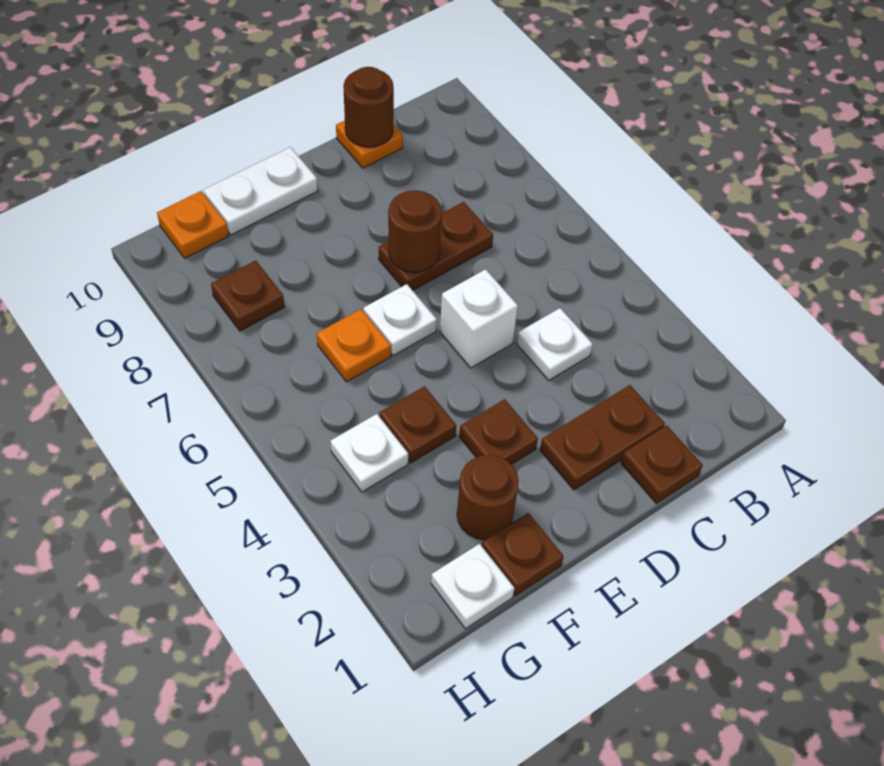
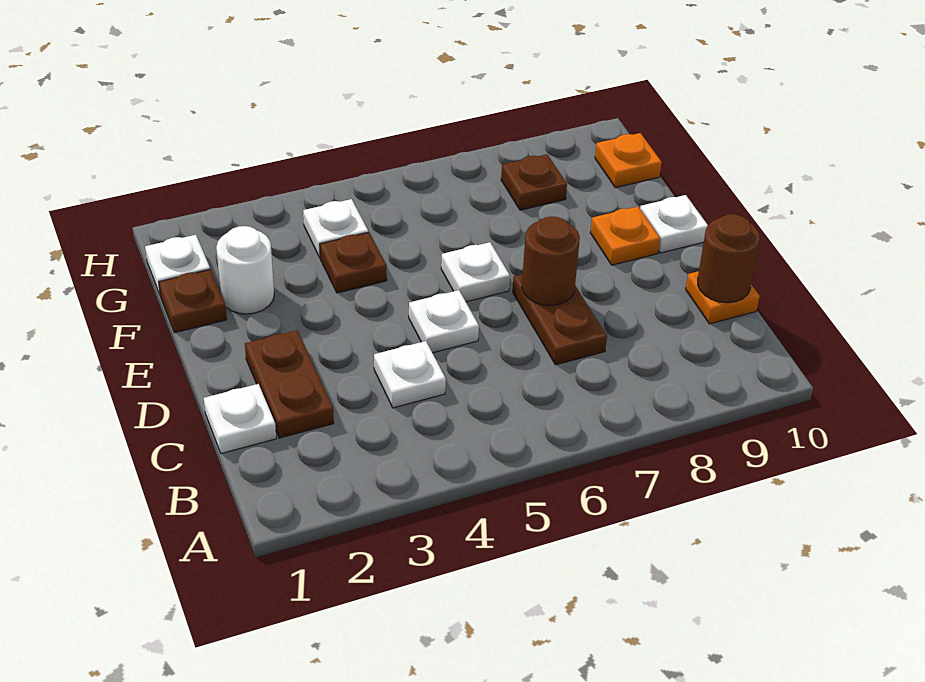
brown 1x1 plate [621,425,703,503] -> white 1x1 plate [204,384,276,454]
white 1x1 brick [440,269,518,368] -> white 1x1 plate [409,290,479,353]
brown 1x1 plate [459,399,538,465] -> none
white 1x2 plate [203,147,318,235] -> white 1x1 plate [640,195,708,253]
brown 1x1 round brick [457,455,519,540] -> white 1x1 round brick [216,226,274,314]
orange 1x1 plate [317,309,391,382] -> orange 1x1 plate moved to [590,207,660,265]

